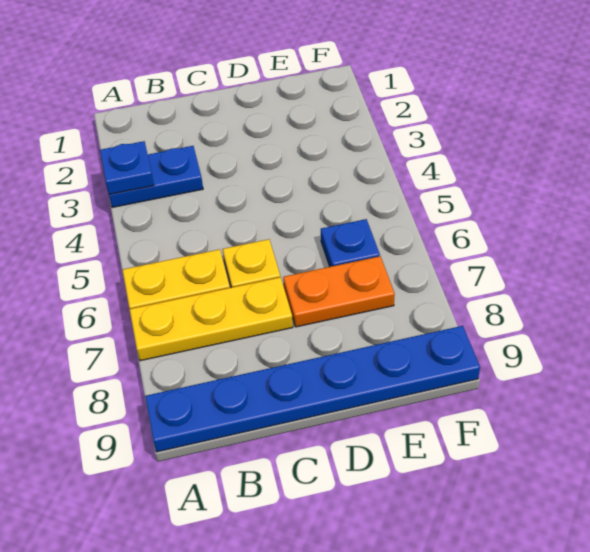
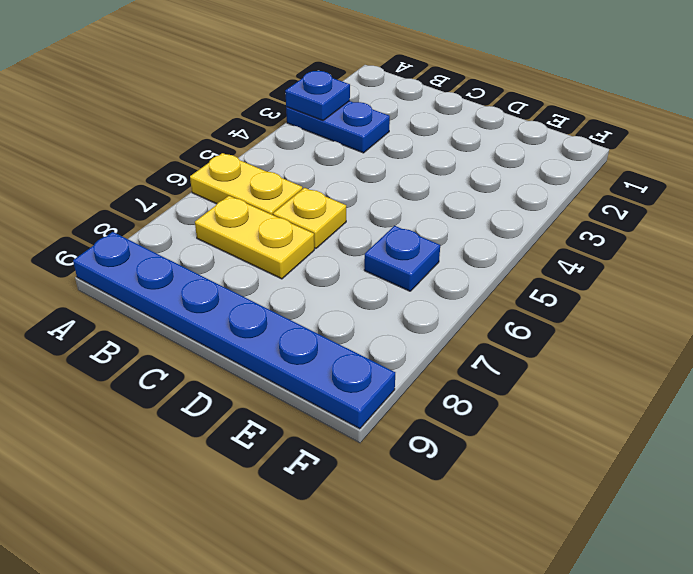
yellow 1x3 plate [129,277,293,361] -> yellow 1x2 plate [195,196,314,279]
orange 1x2 plate [283,256,395,327] -> none

